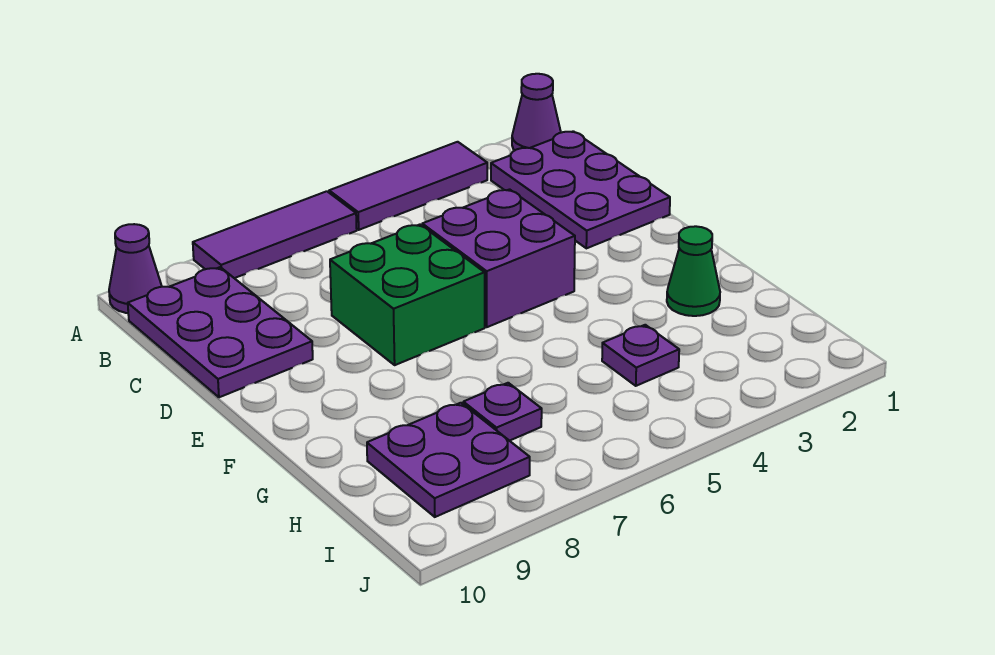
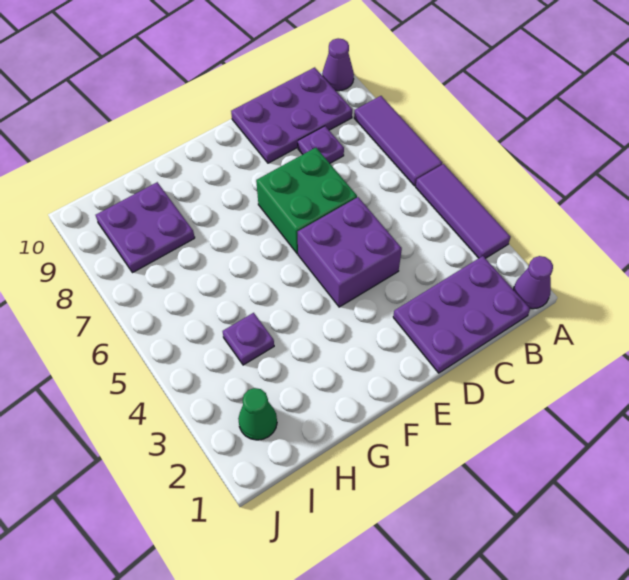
green 1x1 cone [667,226,720,316] -> green 1x1 cone moved to [238,388,277,440]
purple 1x1 plate [463,383,542,441] -> purple 1x1 plate moved to [298,126,344,163]

